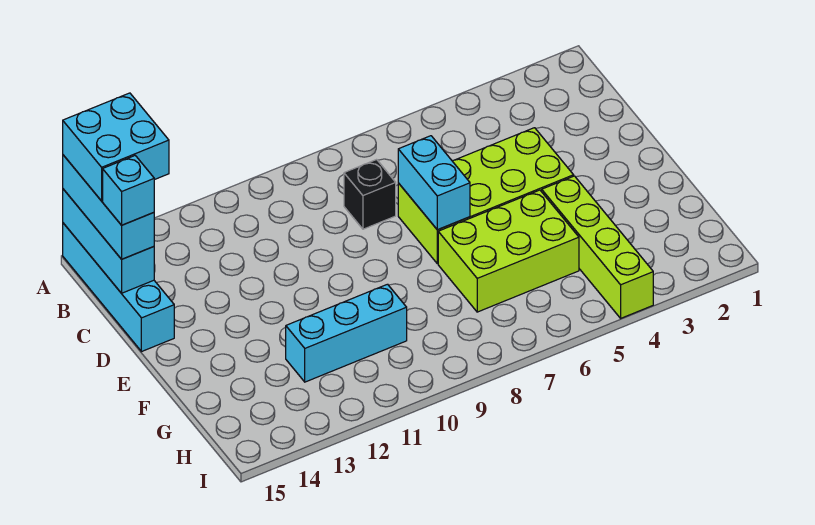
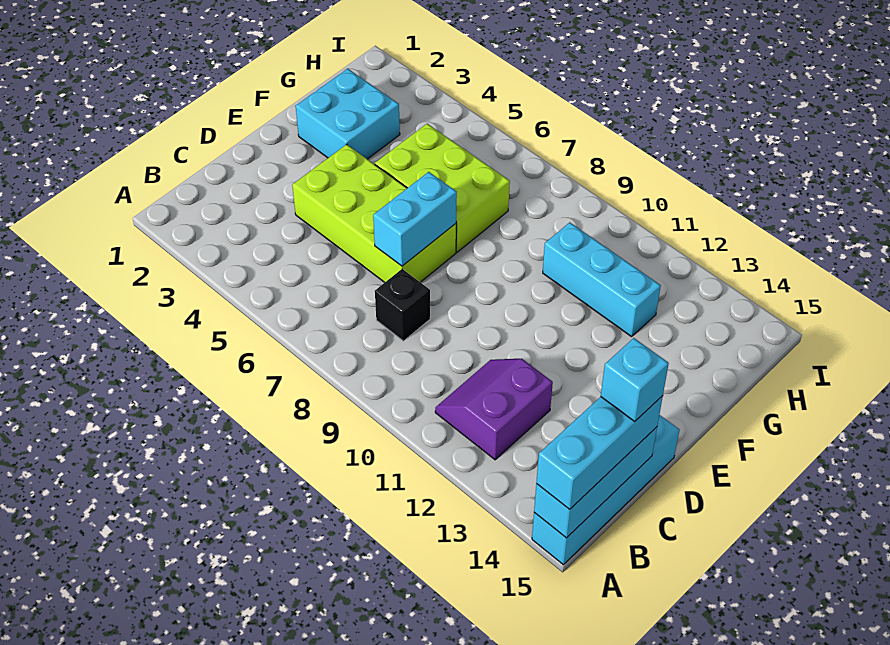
cyan 2x2 brick [63,93,169,201] -> cyan 2x2 brick moved to [296,69,400,159]
none -> purple 2x2 slope [435,359,553,460]
lime 1x4 brick [542,176,653,318] -> none

